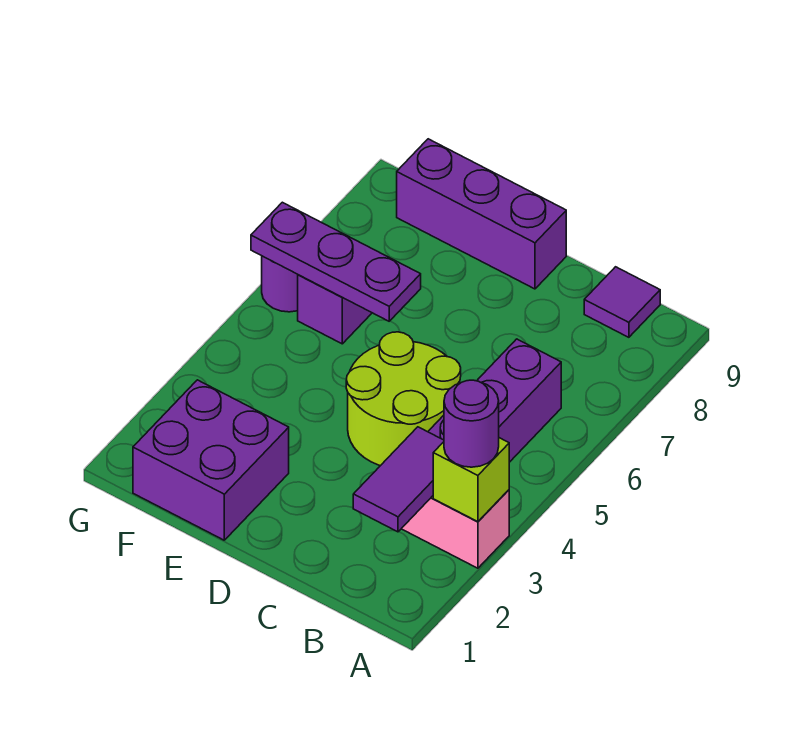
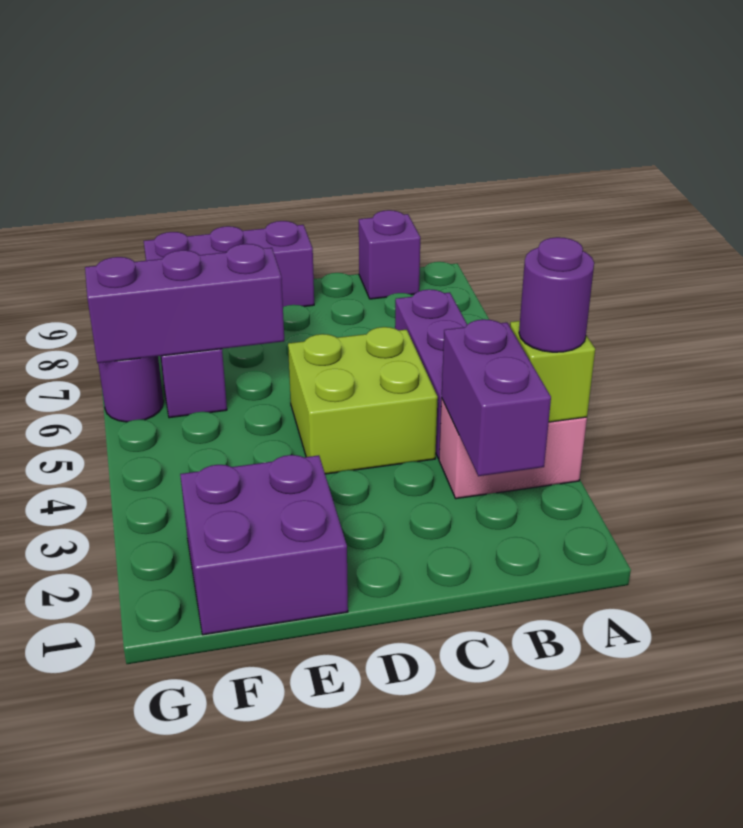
purple 1x2 tile [353,427,444,532] -> purple 1x2 brick [442,319,551,476]
purple 1x1 tile [584,267,660,337] -> purple 1x1 brick [359,210,420,299]
lime 2x2 round brick [346,332,461,466] -> lime 2x2 brick [288,327,438,474]
purple 1x3 plate [251,202,421,321] -> purple 1x3 brick [85,244,284,363]

